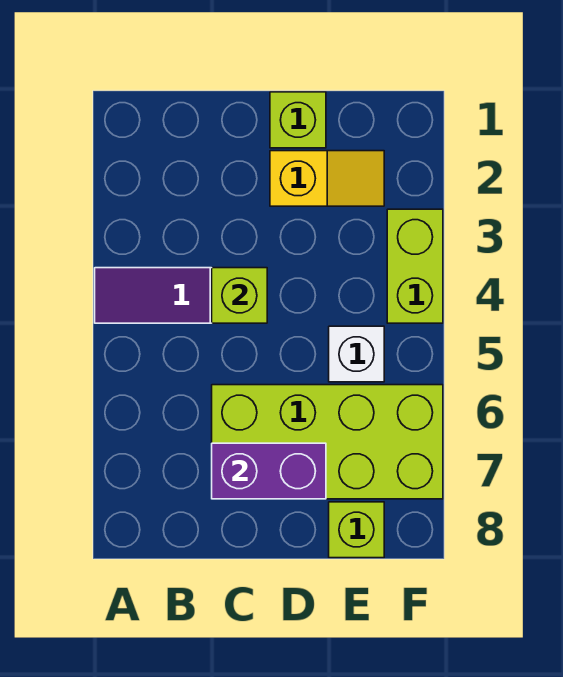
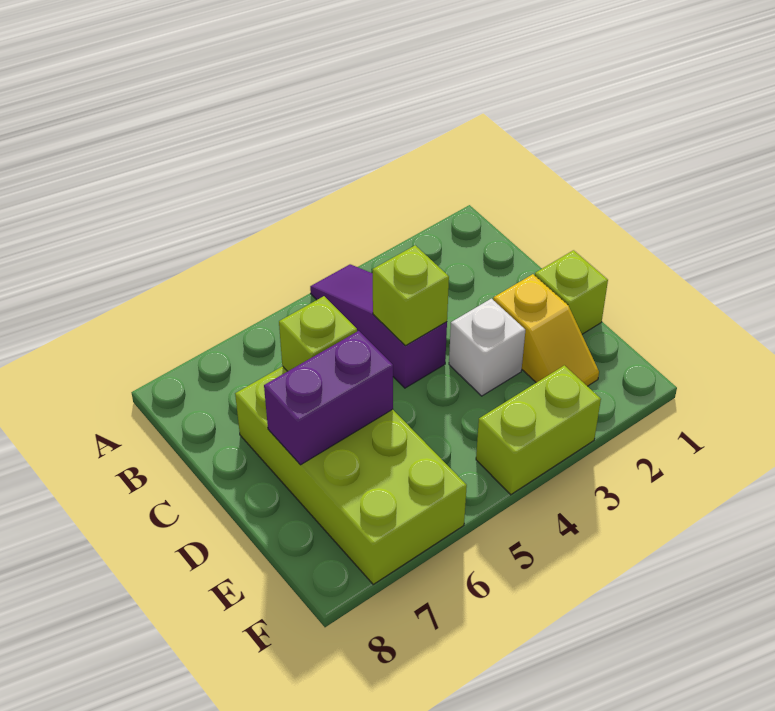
purple 1x2 brick [212,443,326,499] -> purple 1x2 brick turned to [264,331,393,465]
white 1x1 brick [329,326,384,382] -> white 1x1 brick moved to [449,299,525,396]
lime 1x1 brick [329,502,384,558] -> lime 1x1 brick moved to [279,296,357,371]

